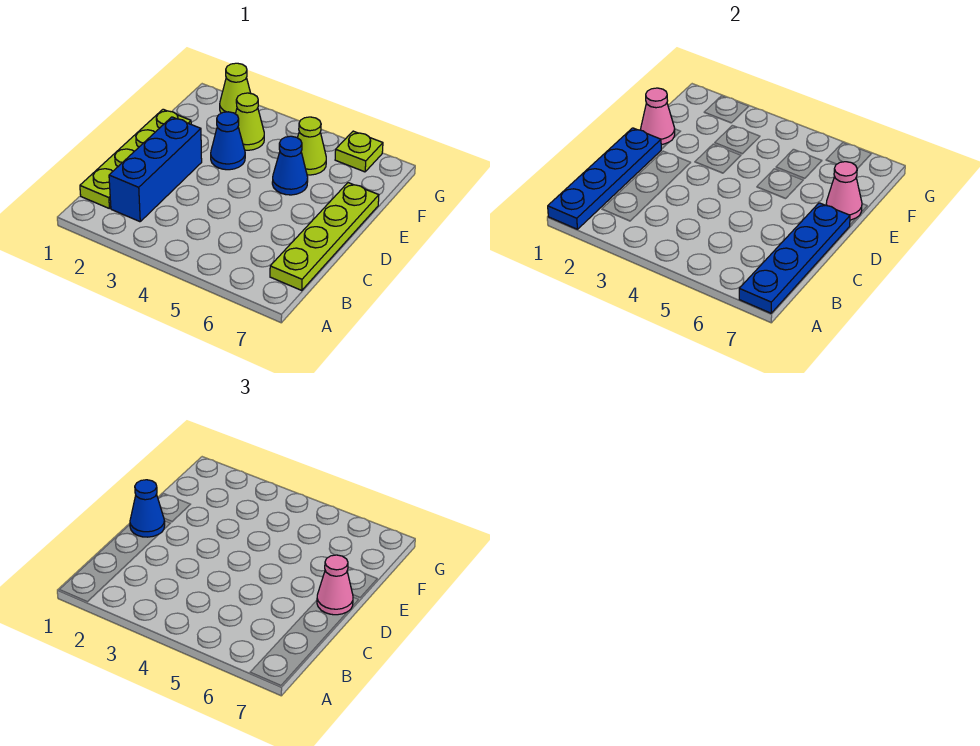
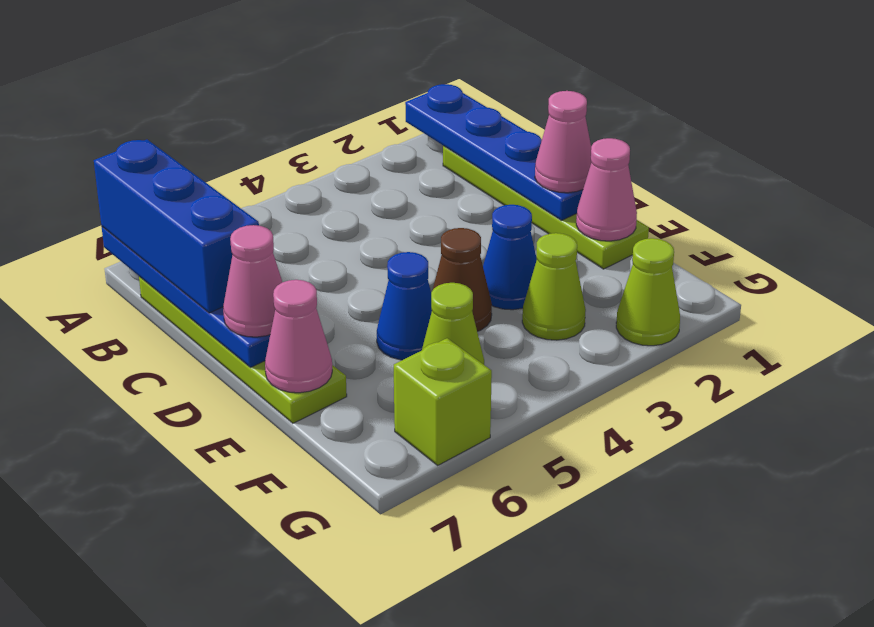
blue 1x3 brick [109,117,202,222] -> blue 1x3 brick moved to [94,140,259,313]
blue 1x1 cone [130,480,165,537] -> pink 1x1 cone [535,91,591,193]
none -> brown 1x1 cone [433,228,492,331]
lime 1x1 plate [335,131,383,172] -> lime 1x1 brick [394,338,492,465]

